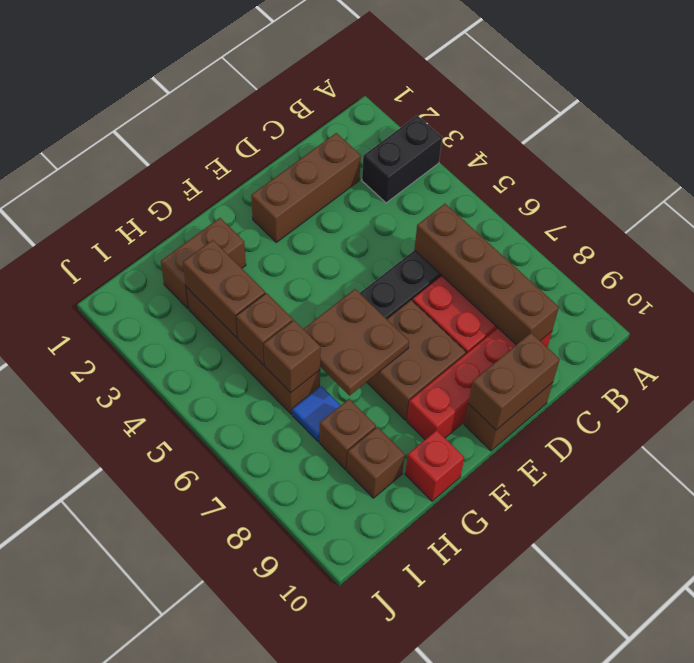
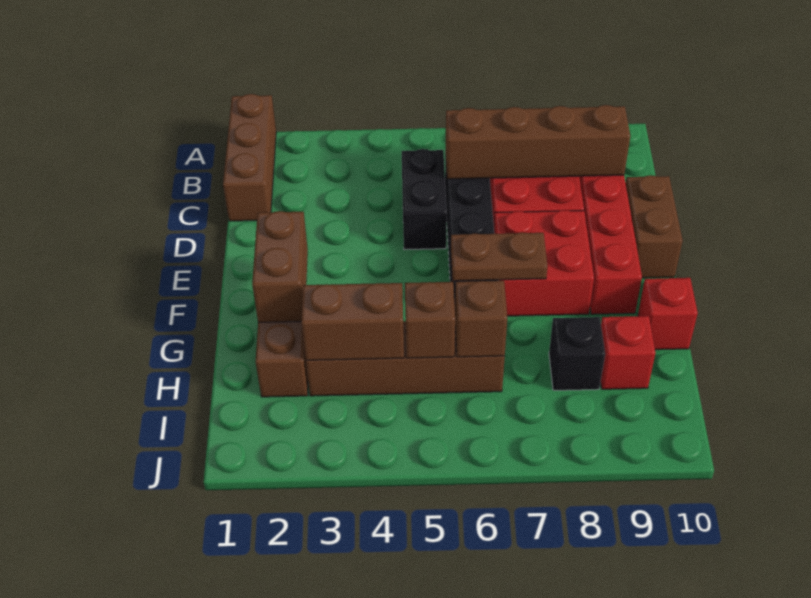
black 1x2 brick [362,115,442,203] -> black 1x2 brick moved to [402,149,447,250]
brown 1x3 brick [251,133,361,242] -> brown 1x3 brick moved to [223,94,276,221]
brown 1x2 brick [468,333,560,430] -> brown 1x2 brick moved to [252,211,308,322]
brown 2x2 brick [367,300,466,420] -> red 2x2 brick [494,210,594,316]
brown 2x2 plate [304,289,409,396] -> brown 1x2 plate [451,232,548,281]
blue 1x1 tile [292,386,341,442] -> none
brown 1x1 brick [319,399,376,470] -> black 1x1 brick [549,317,605,390]
brown 1x1 brick [347,427,405,498] -> red 1x1 brick [601,316,655,389]

